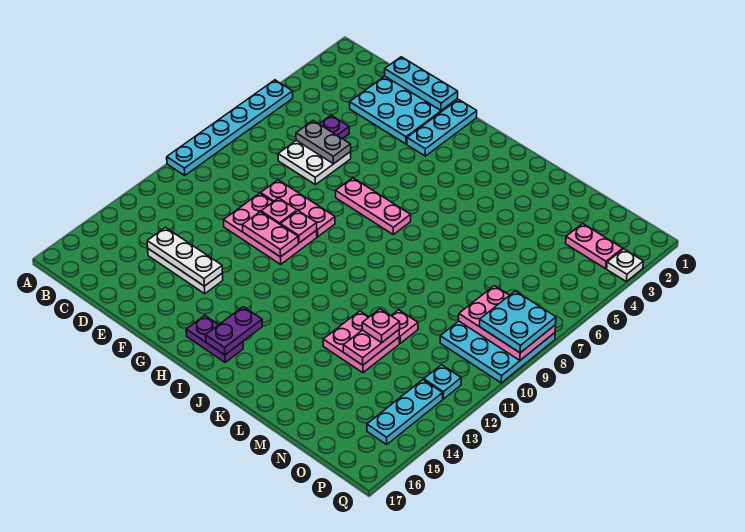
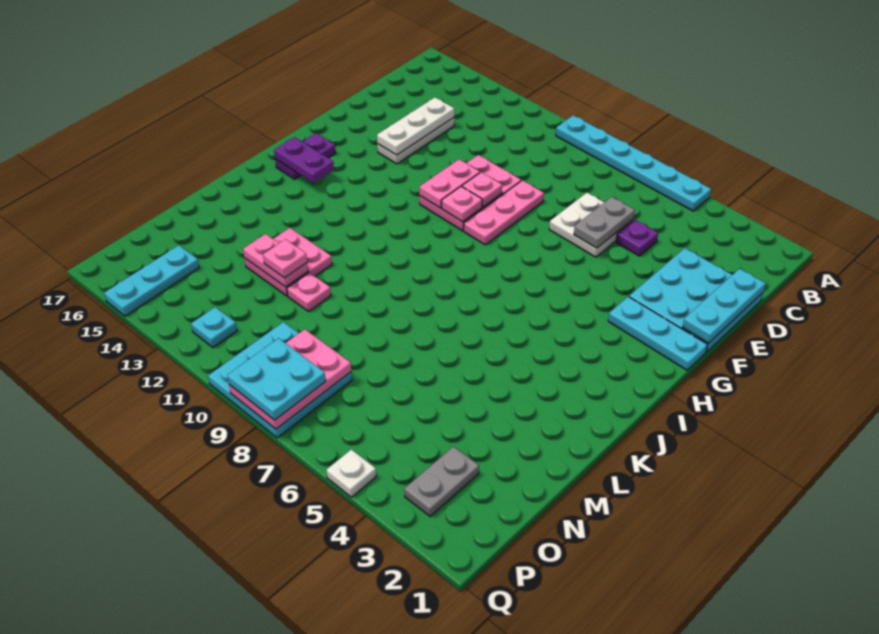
pink 1x3 plate [336,178,411,234] -> none
pink 1x2 plate [566,224,623,269] -> grey 1x2 plate [405,447,479,516]
cyan 1x3 plate [367,380,443,444] -> cyan 1x3 plate turned to [104,245,199,316]
white 1x1 plate [607,249,643,282] -> white 1x1 plate moved to [326,449,376,497]

